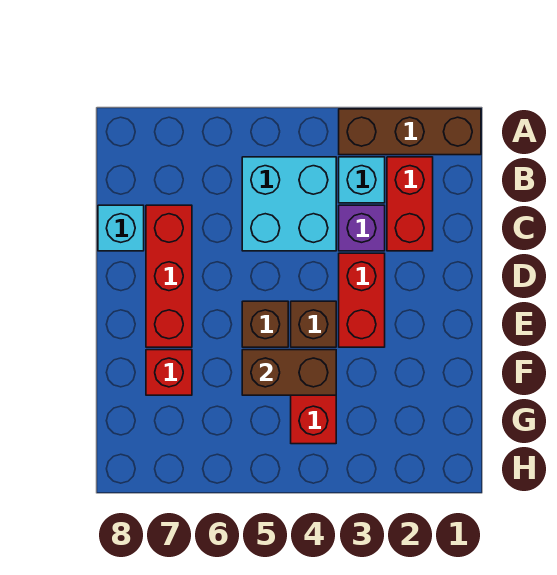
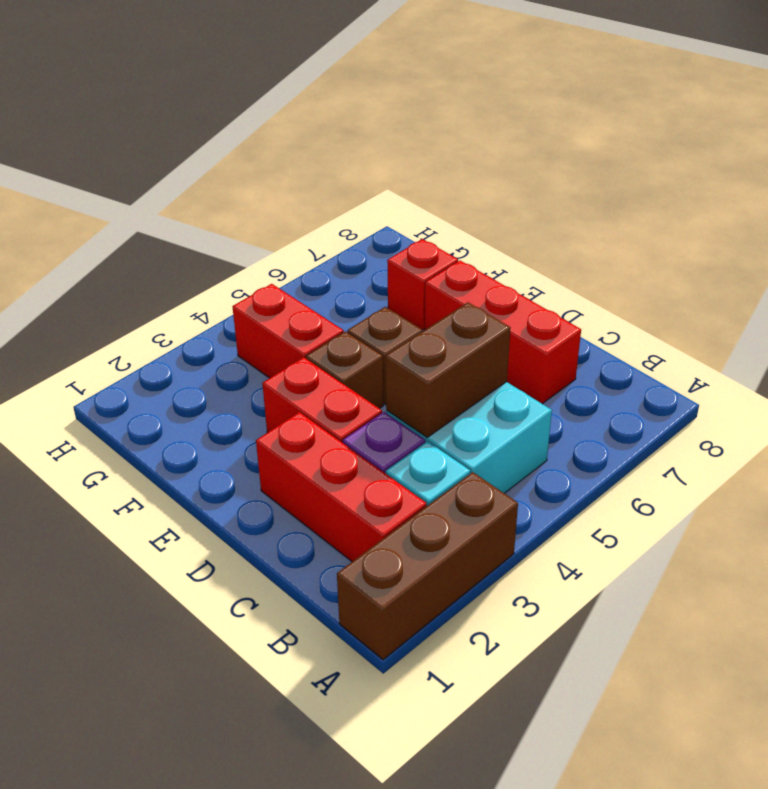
red 1x2 brick [387,157,433,251] -> red 1x3 brick [256,412,427,562]
cyan 1x1 brick [98,205,144,251] -> none
brown 1x2 brick [242,350,336,395] -> brown 1x2 brick moved to [386,302,510,437]

